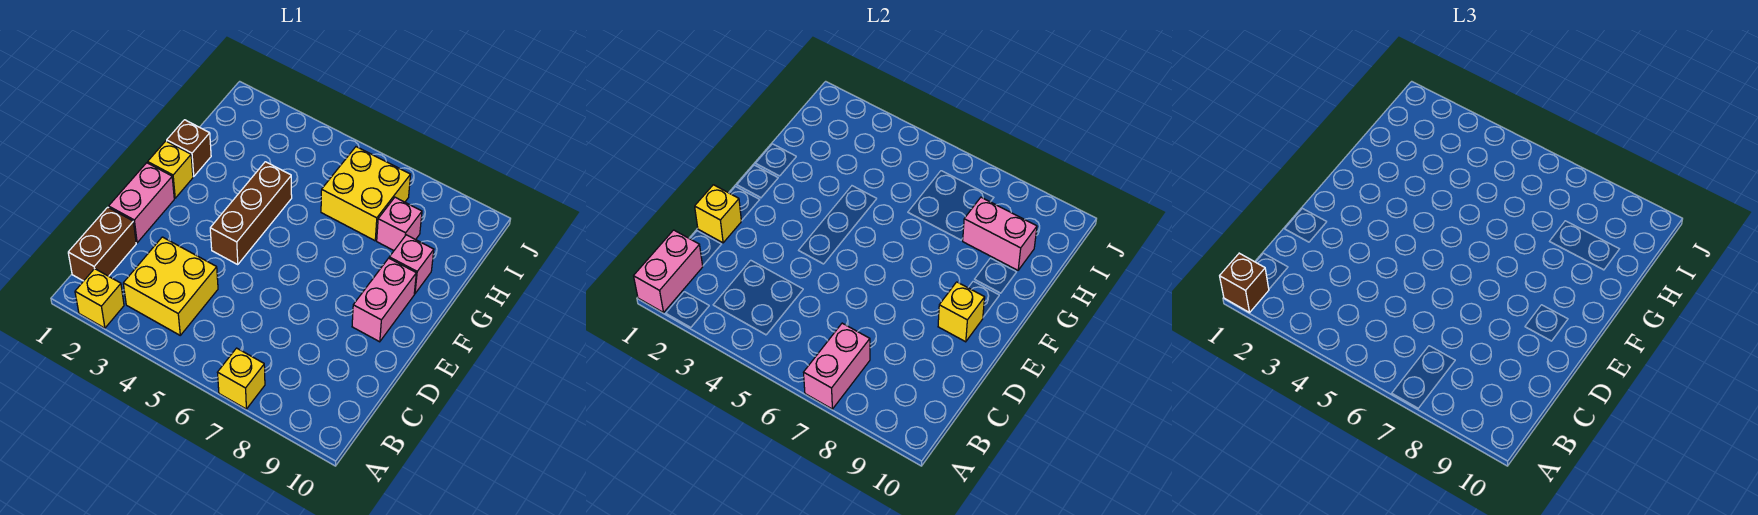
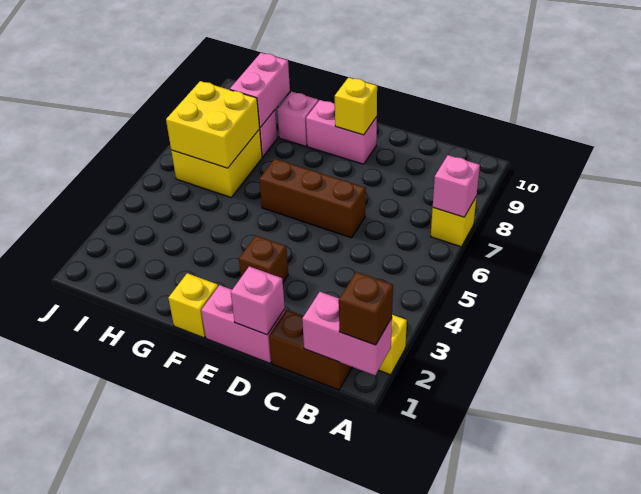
pink 1x2 brick [803,323,870,409] -> pink 1x1 brick [433,155,480,217]
yellow 2x2 brick [123,237,218,335] -> yellow 2x2 brick moved to [166,81,260,168]
yellow 1x1 brick [695,185,741,243] -> pink 1x1 brick [231,266,285,335]
brown 1x3 brick [210,162,292,264] -> brown 1x3 brick moved to [259,159,366,238]
brown 1x1 brick [167,120,211,176] -> brown 1x1 brick moved to [239,236,288,282]

